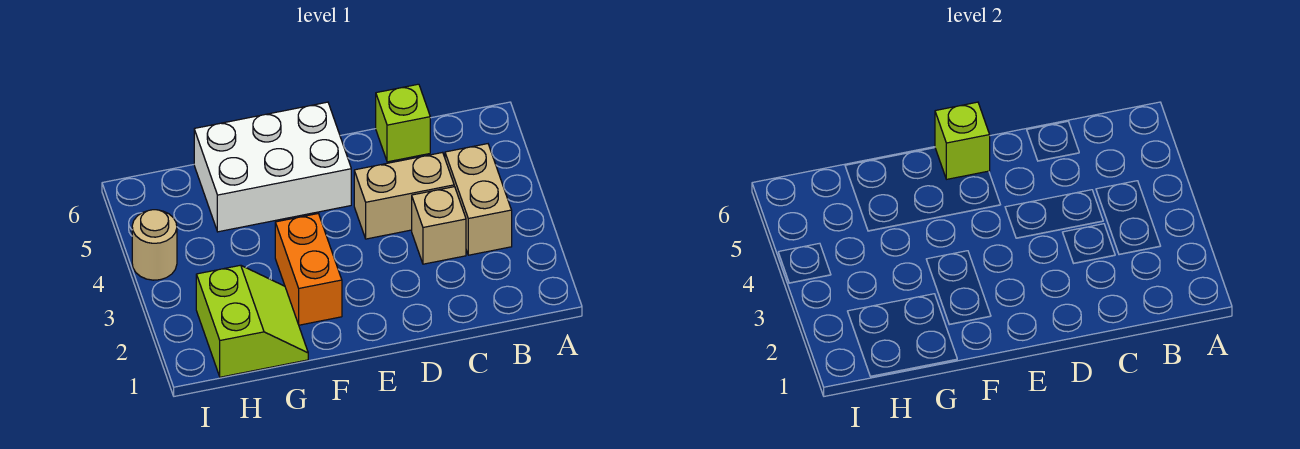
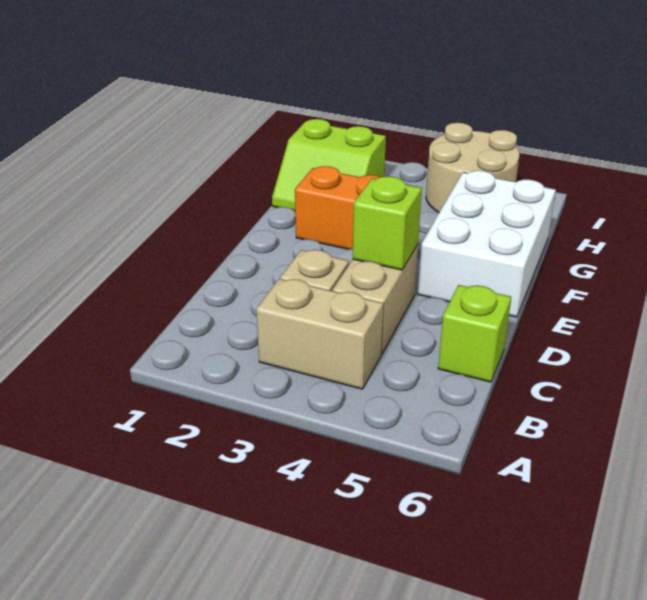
lime 1x1 brick [935,102,990,179] -> lime 1x1 brick moved to [353,176,422,270]
tan 1x1 round brick [132,210,177,280] -> tan 2x2 round brick [426,123,520,212]

